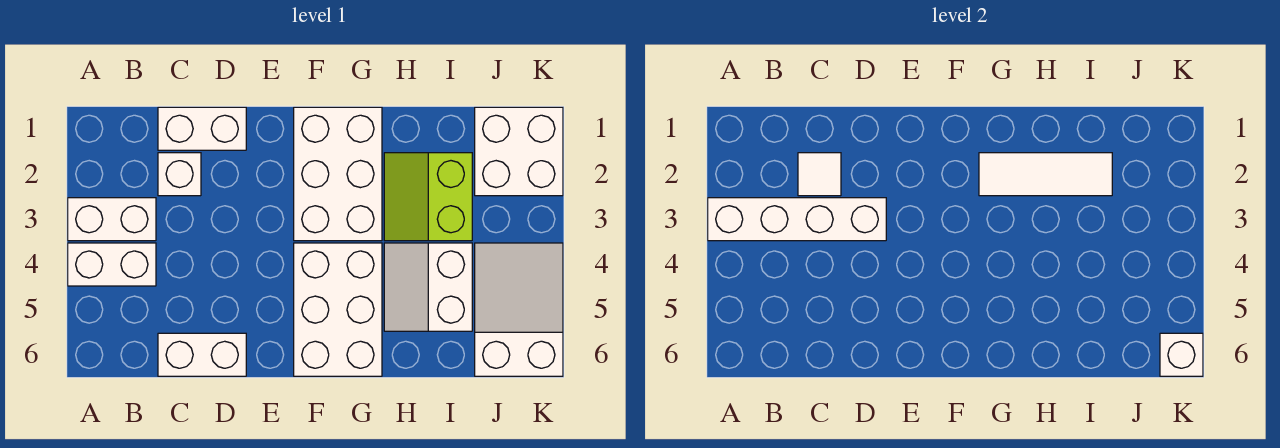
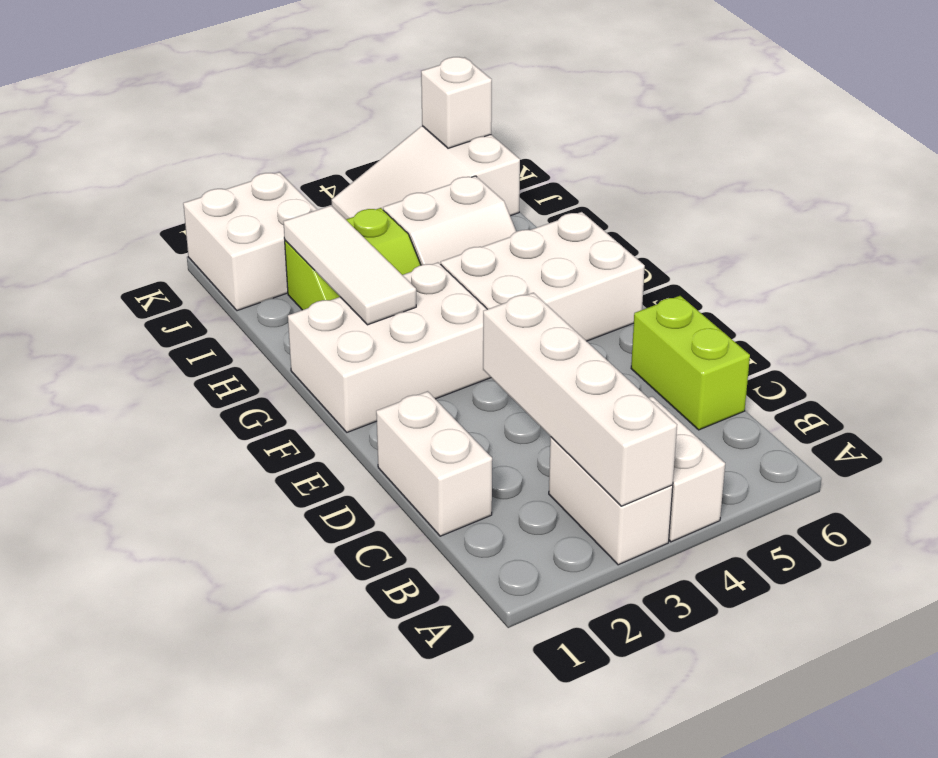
white 1x1 brick [158,153,201,196] -> none
white 1x1 tile [798,153,841,196] -> none
white 1x2 brick [158,333,246,376] -> lime 1x2 brick [631,296,750,430]

